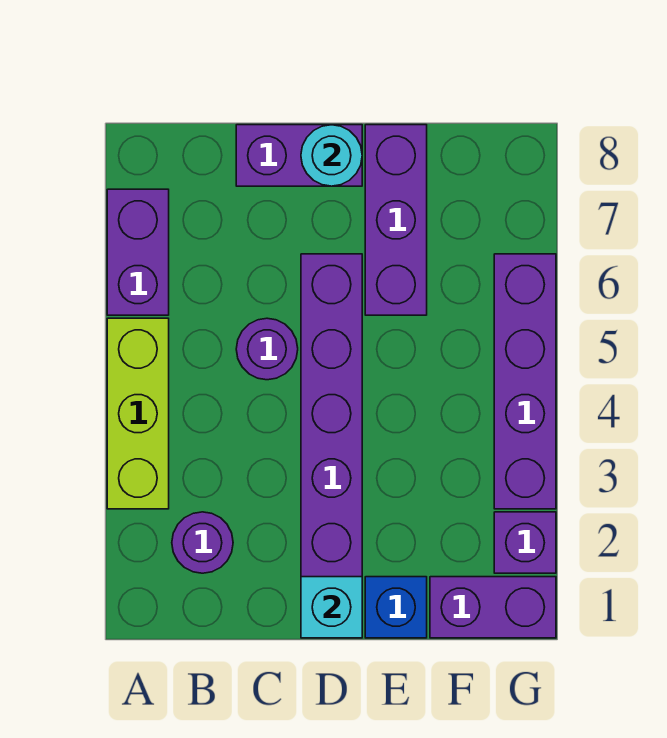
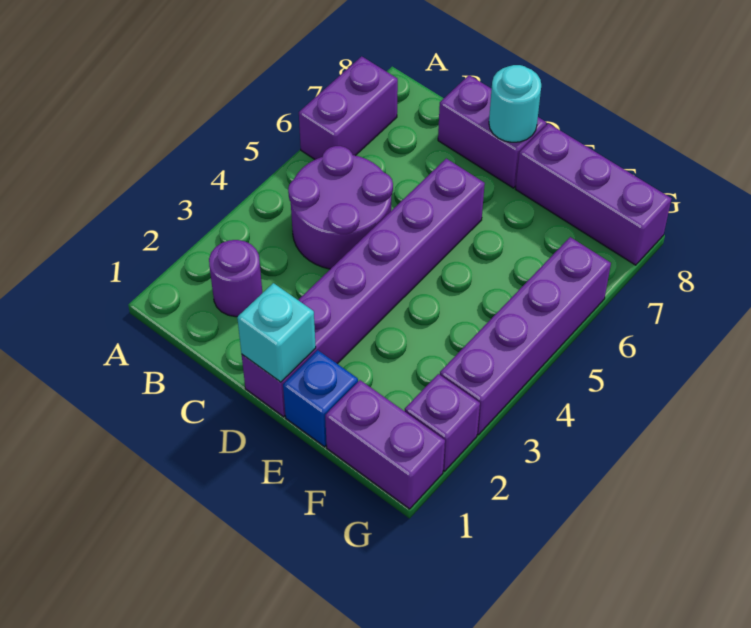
lime 1x3 brick [107,318,169,509] -> none
purple 1x1 round brick [236,318,298,380] -> purple 2x2 round brick [288,146,393,269]
purple 1x3 brick [365,125,427,315] -> purple 1x3 brick turned to [516,123,671,265]

